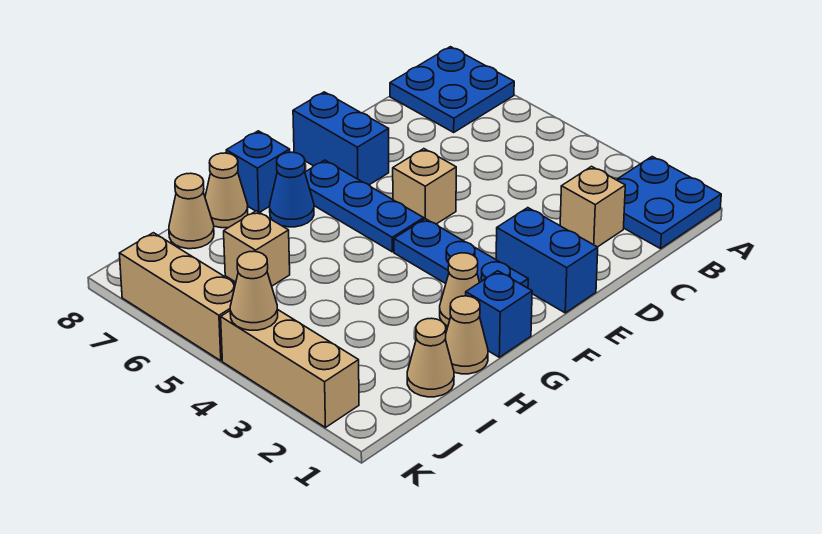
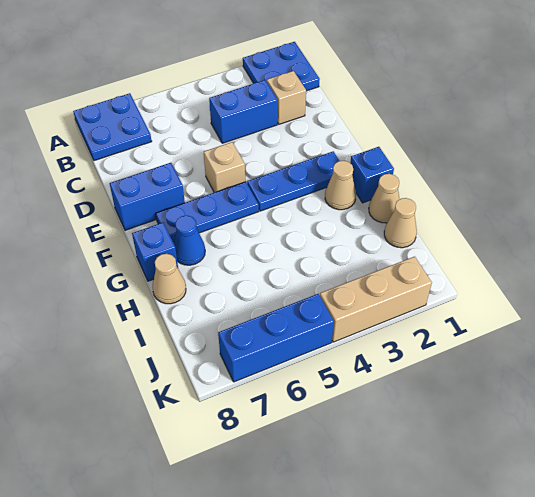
blue 1x2 brick [496,208,598,313] -> blue 1x2 brick moved to [209,80,278,143]
tan 1x1 brick [224,211,290,286] -> none
tan 1x1 cone [169,173,214,249] -> none
tan 1x1 cone [230,251,278,330] -> none
tan 1x3 brick [119,233,236,361] -> blue 1x3 brick [218,294,334,382]

